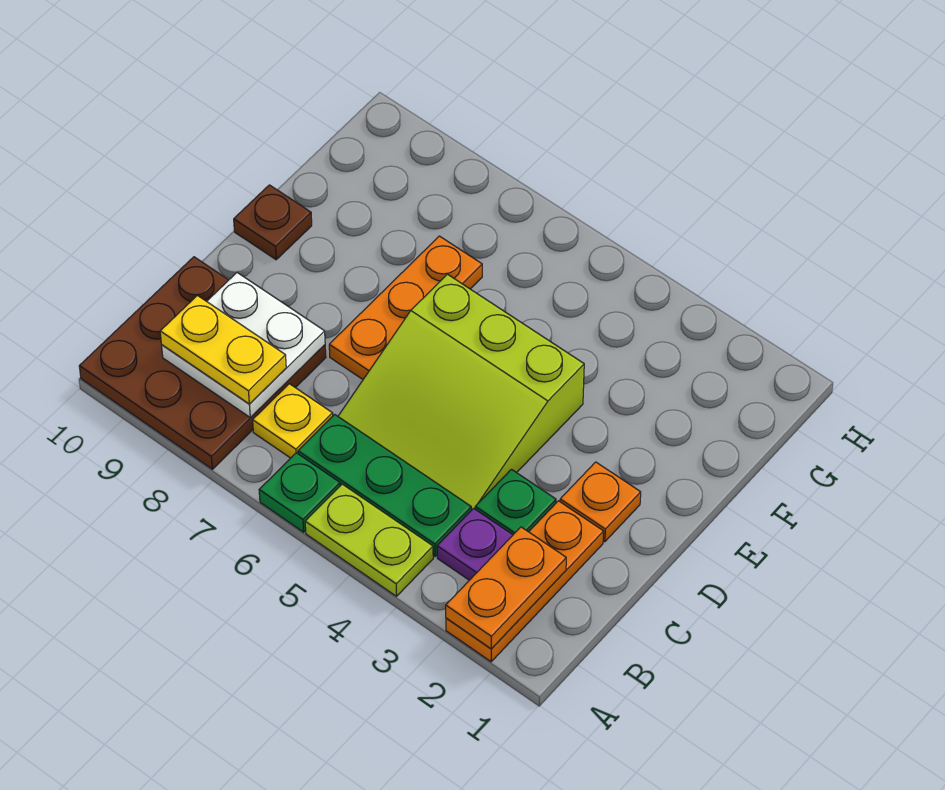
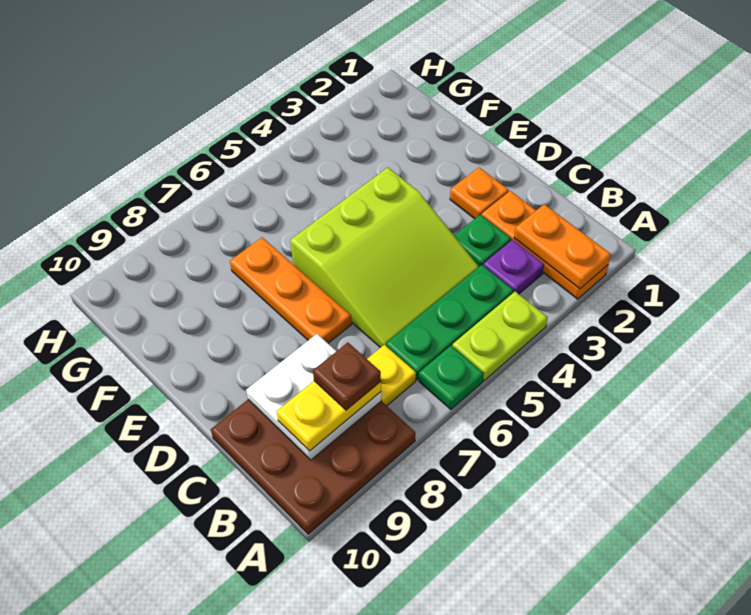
brown 1x1 plate [234,185,312,260] -> brown 1x1 plate moved to [313,343,381,410]

